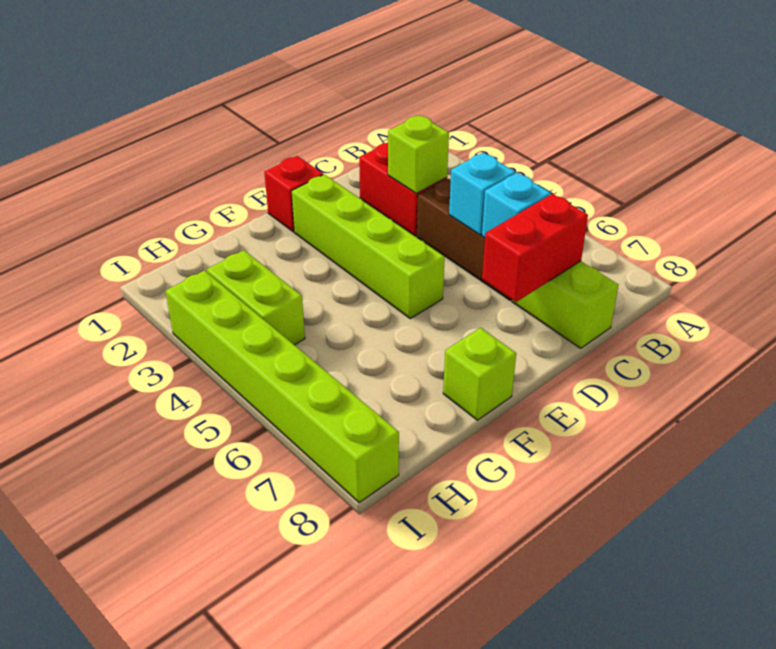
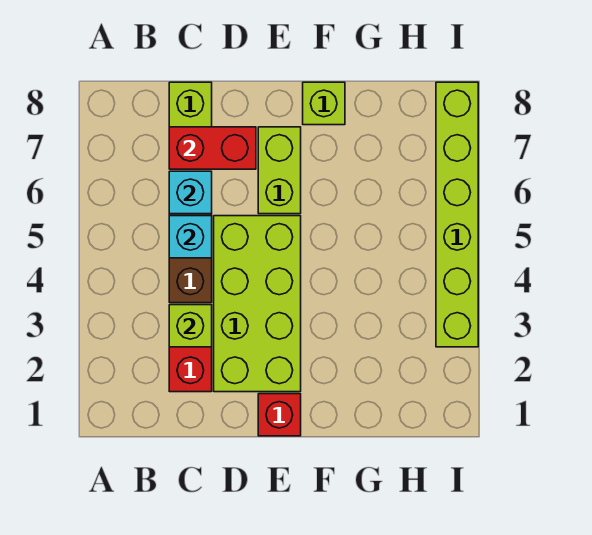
lime 1x4 brick [291,174,445,318] -> lime 2x4 brick [214,216,301,392]
lime 1x2 brick [207,250,305,345] -> lime 1x2 brick moved to [258,127,301,214]

